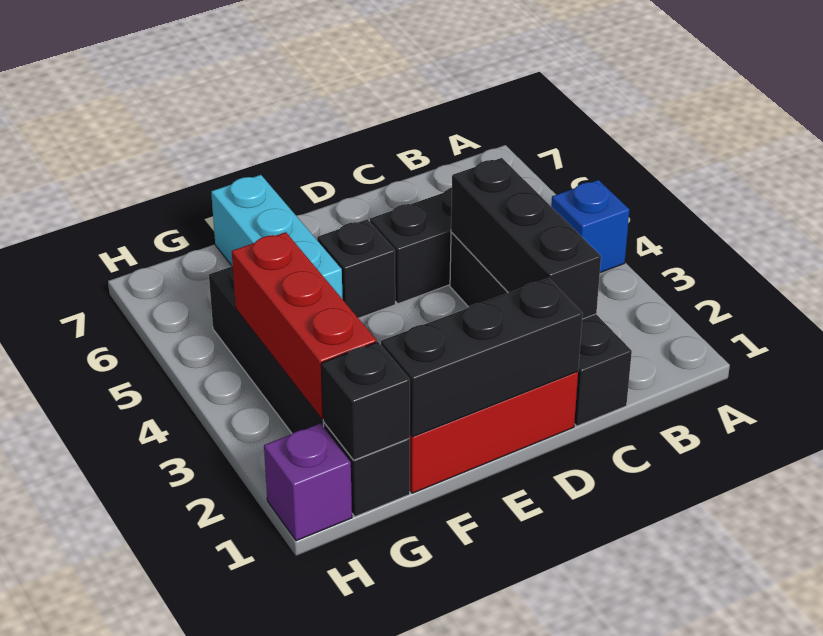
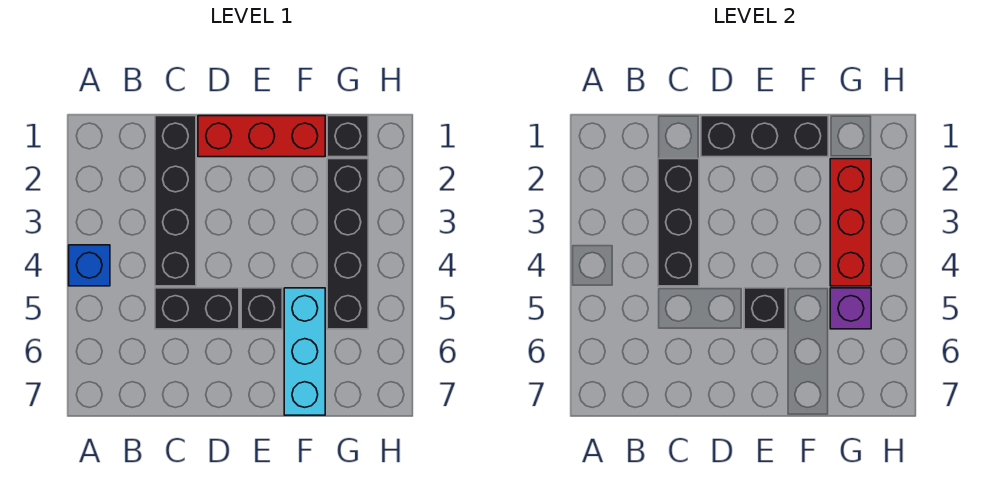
black 1x1 brick [321,342,410,460] -> black 1x1 brick moved to [744,288,785,329]
purple 1x1 brick [264,423,352,541] -> purple 1x1 brick moved to [830,288,871,329]

